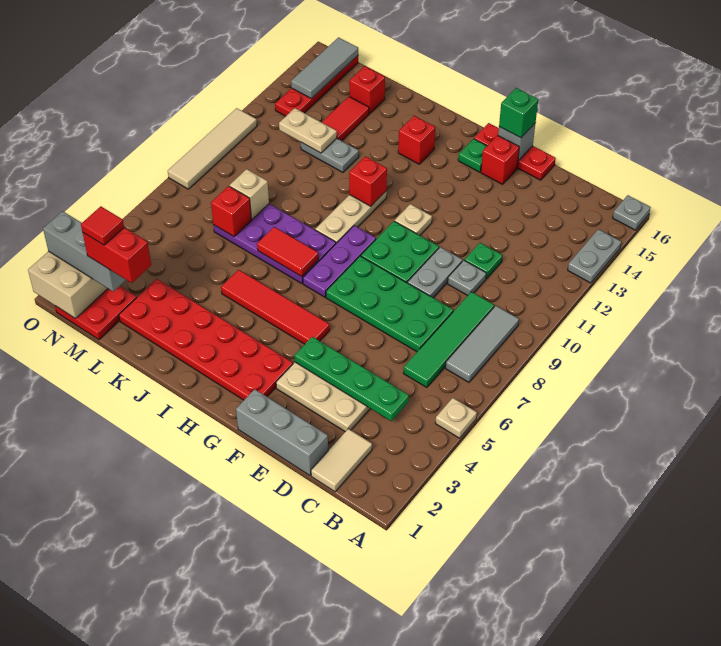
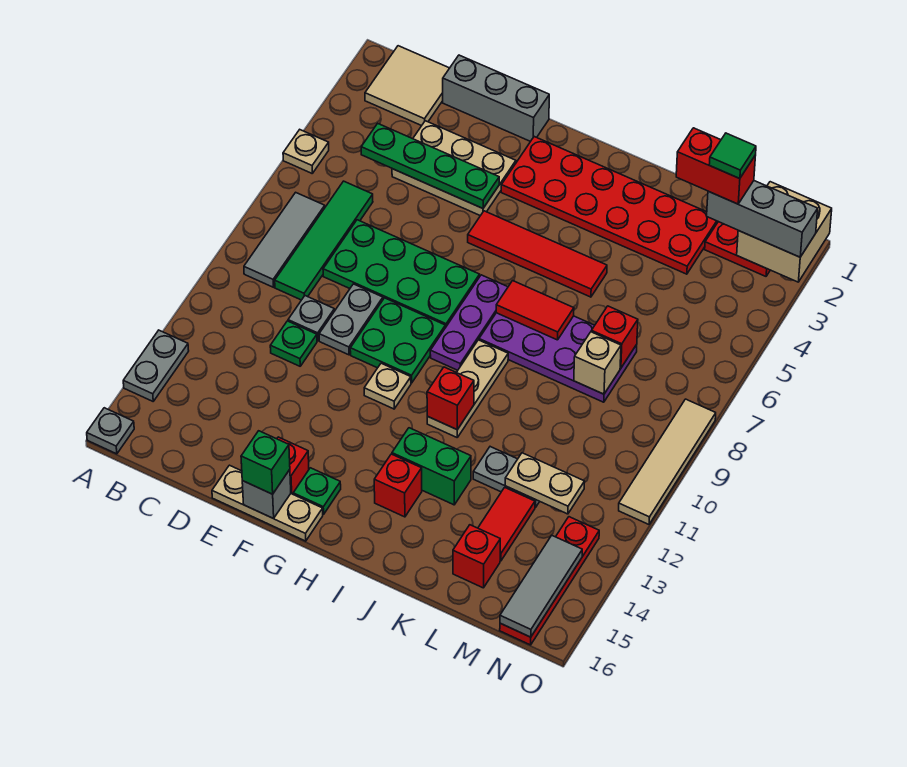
tan 1x2 tile [311,429,372,492] -> tan 2x2 tile [365,46,449,126]
red 1x3 plate [474,123,556,180] -> tan 1x3 plate [212,465,323,541]
none -> green 1x2 brick [392,428,471,505]
red 1x1 tile [81,206,124,245] -> green 1x1 tile [709,133,756,179]

